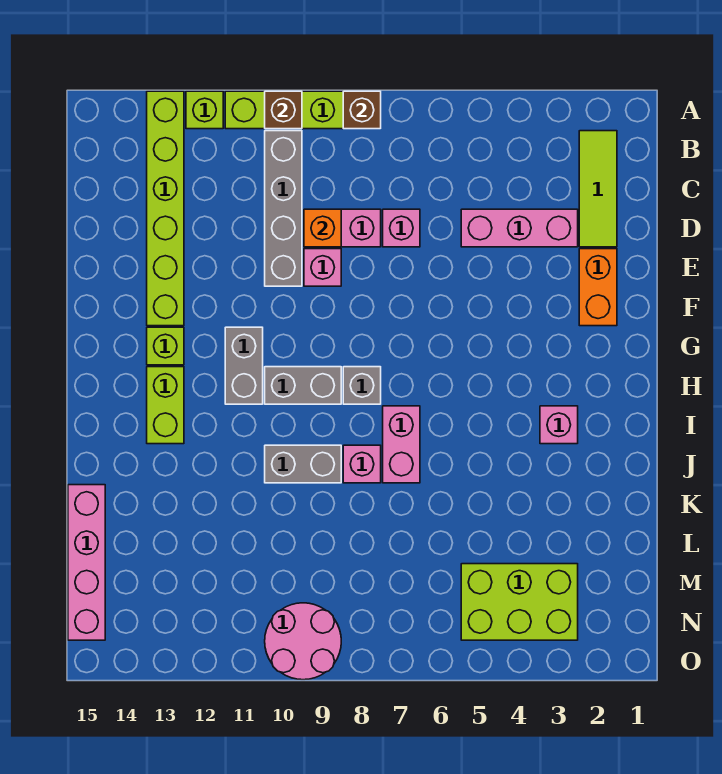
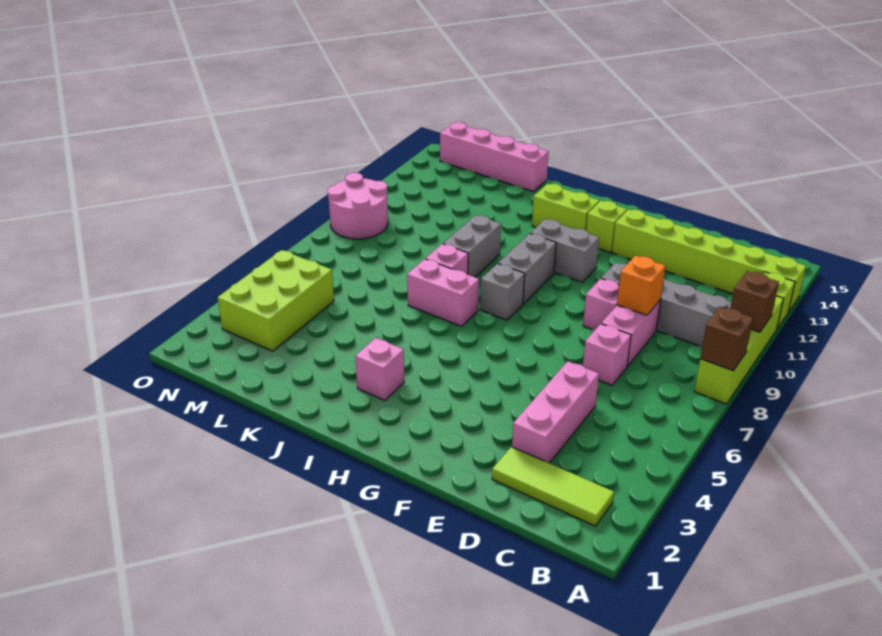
orange 1x2 brick [579,249,617,326] -> none

